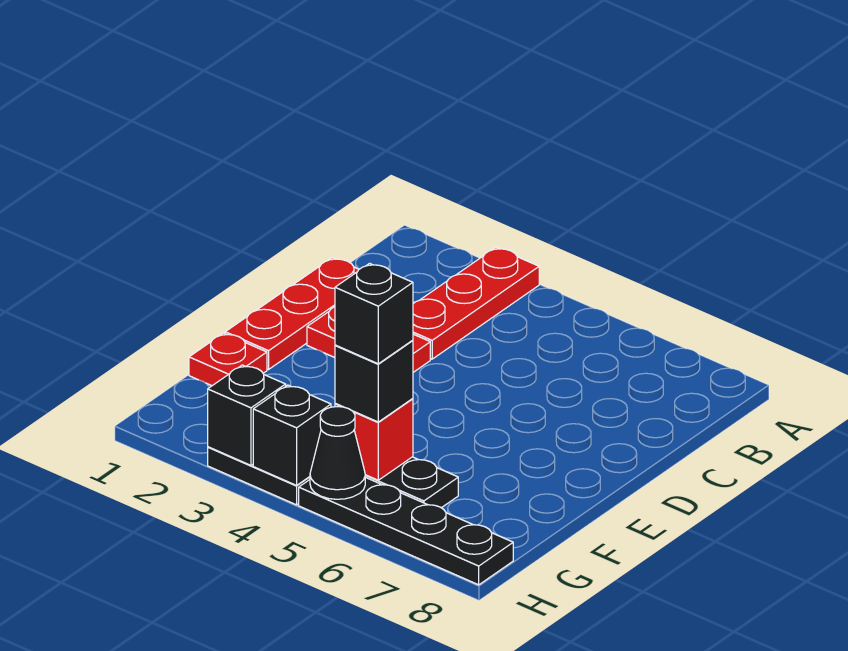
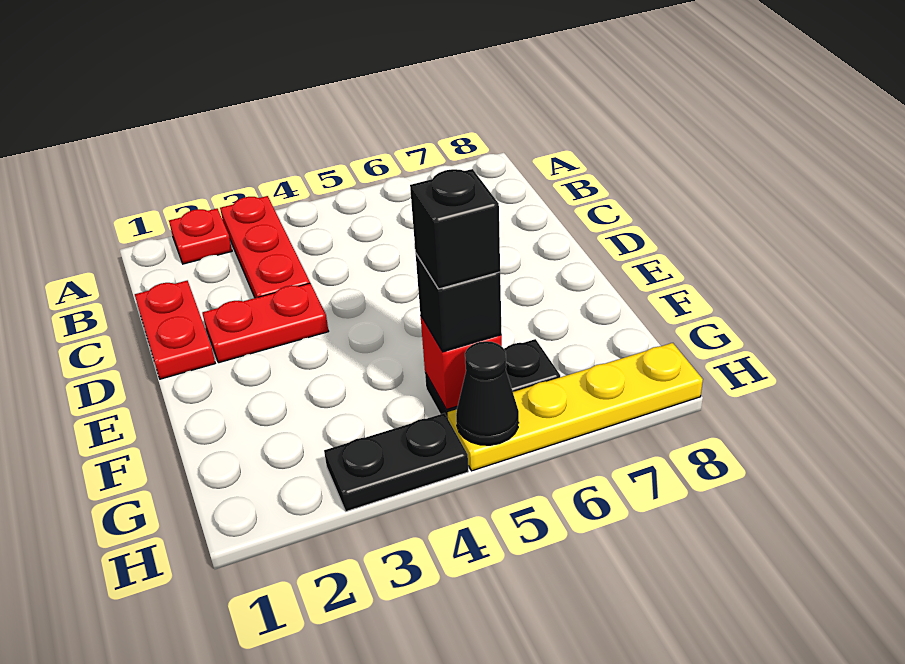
red 1x3 plate [225,258,359,369] -> red 1x2 plate [135,281,215,379]
red 1x1 plate [189,333,267,386] -> red 1x1 plate moved to [169,209,232,264]
black 1x1 brick [208,365,286,465] -> none
black 1x1 brick [253,385,331,485] -> none
black 1x4 plate [299,477,513,585] -> yellow 1x4 plate [448,343,703,471]

